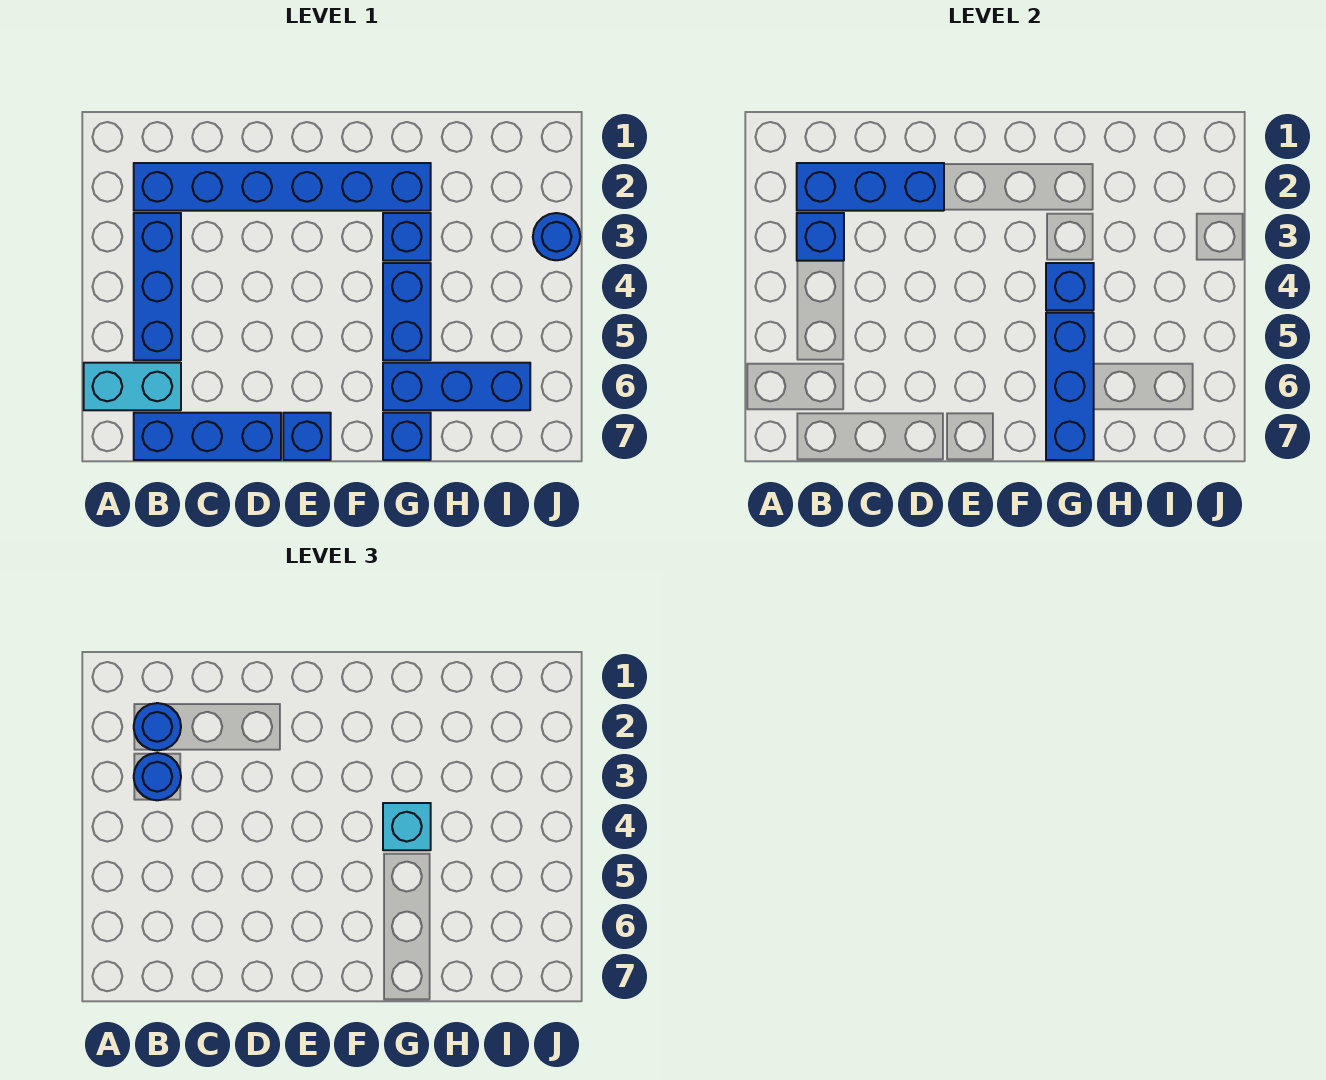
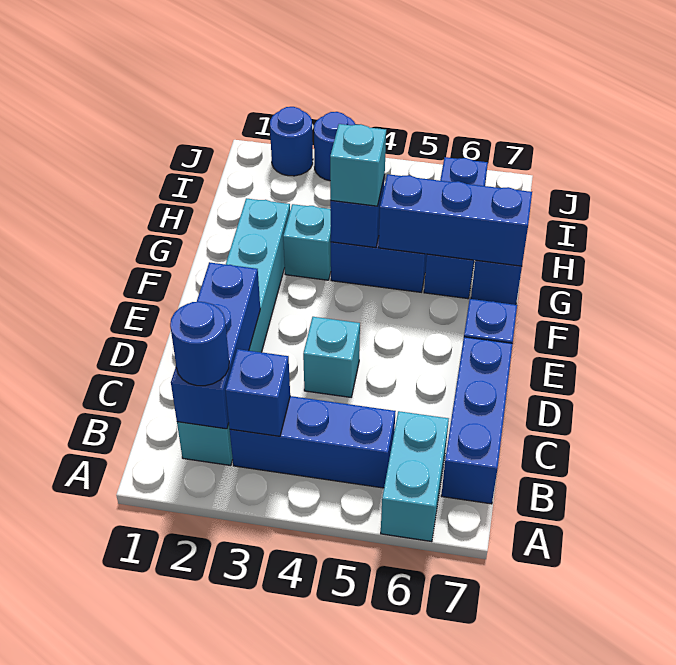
blue 1x6 brick [134,163,431,211] -> cyan 1x6 brick [177,198,290,465]
blue 1x1 round brick [134,753,181,800] -> blue 1x1 round brick moved to [270,107,313,176]
none -> cyan 1x1 brick [303,317,360,397]
blue 1x1 brick [383,213,431,261] -> cyan 1x1 brick [283,204,331,280]

